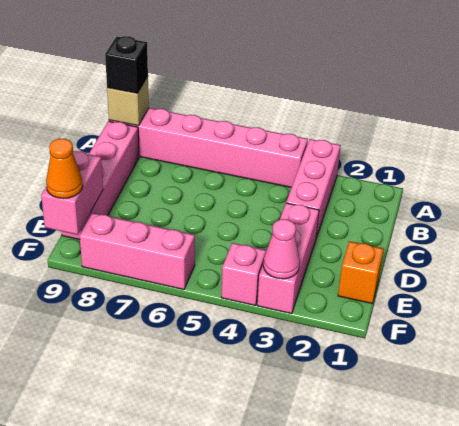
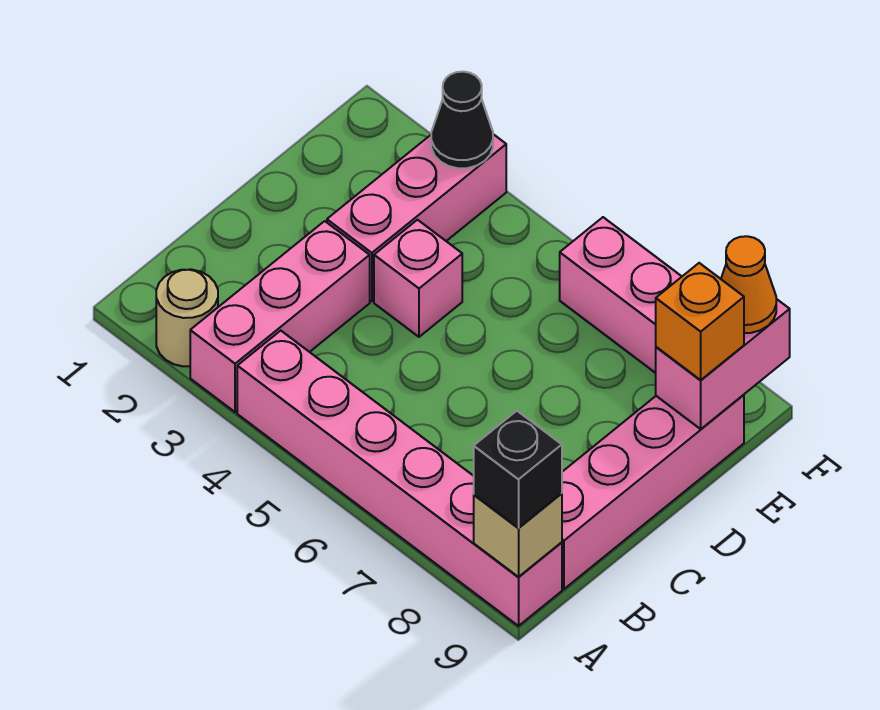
none -> tan 1x1 round brick [156,269,218,366]
orange 1x1 brick [338,241,384,303] -> orange 1x1 brick moved to [656,263,744,380]
pink 1x1 cone [263,219,300,279] -> black 1x1 cone [431,72,493,168]
pink 1x1 brick [221,243,266,305] -> pink 1x1 brick moved to [374,220,462,337]

